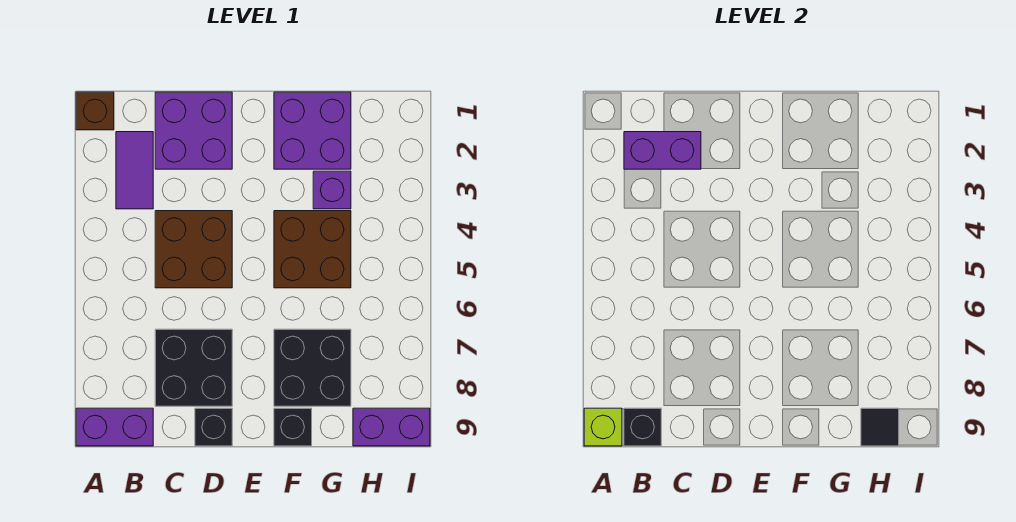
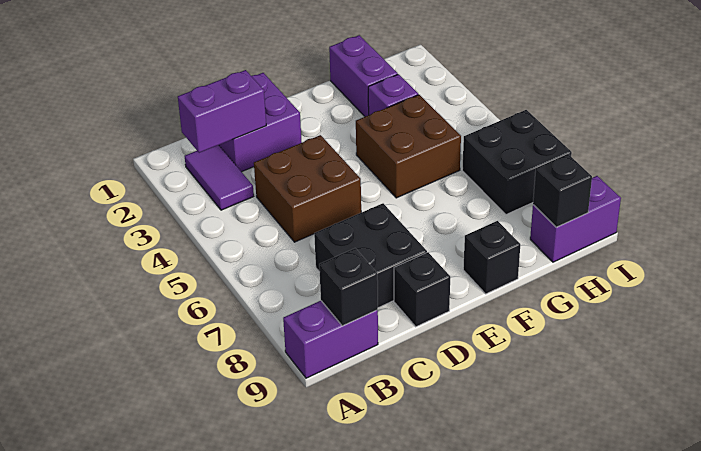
brown 1x1 brick [76,92,114,130] -> none
lime 1x1 brick [584,408,622,446] -> none
purple 2x2 brick [274,92,351,169] -> purple 1x2 brick [329,35,398,117]
black 2x2 brick [274,329,351,406] -> black 2x2 brick moved to [462,110,572,214]
black 1x1 tile [861,408,899,446] -> black 1x1 brick [533,154,592,227]

